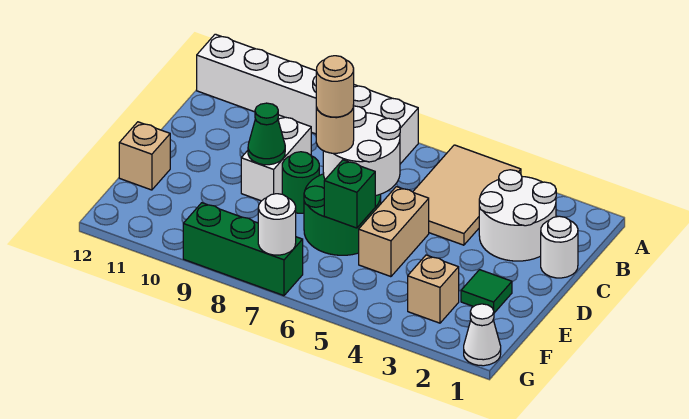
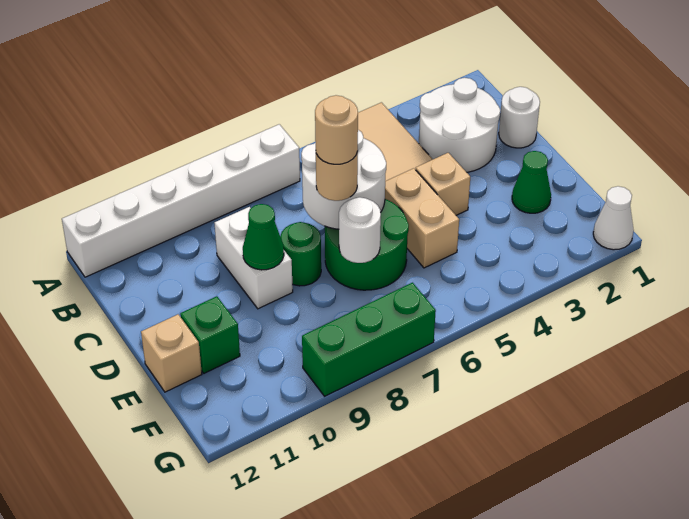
green 1x1 tile [461,270,512,313] -> green 1x1 cone [512,151,551,213]
green 1x1 brick [324,160,375,228] -> green 1x1 brick moved to [180,296,240,373]
tan 1x1 brick [408,255,459,323] -> tan 1x1 brick moved to [416,153,470,215]
white 1x1 round brick [258,194,296,255] -> white 1x1 round brick moved to [339,197,381,263]

